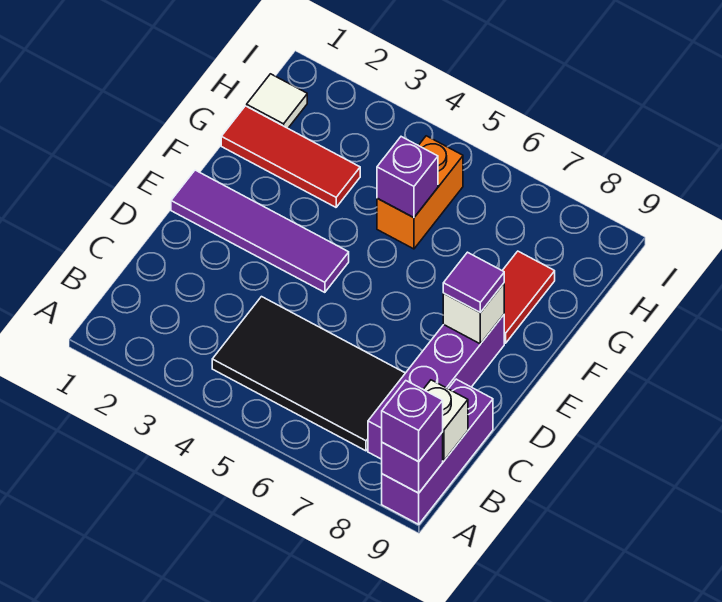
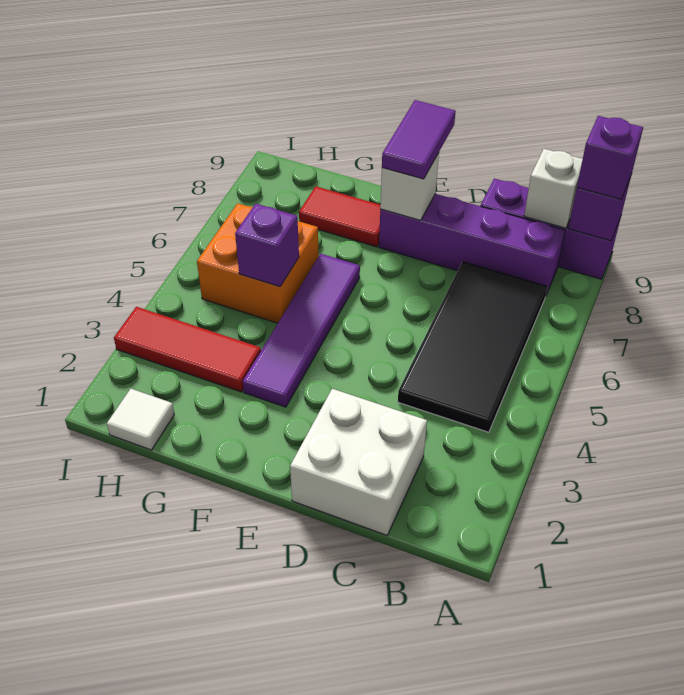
none -> white 2x2 brick [290,389,427,535]
purple 1x4 tile [171,170,349,292] -> purple 1x4 tile moved to [243,254,360,407]
purple 1x1 tile [443,252,504,313] -> purple 1x2 tile [382,100,456,179]
red 1x3 tile [221,106,360,207] -> red 1x3 tile turned to [114,307,261,392]
orange 1x2 brick [377,136,463,249] -> orange 2x2 brick [197,203,319,323]

